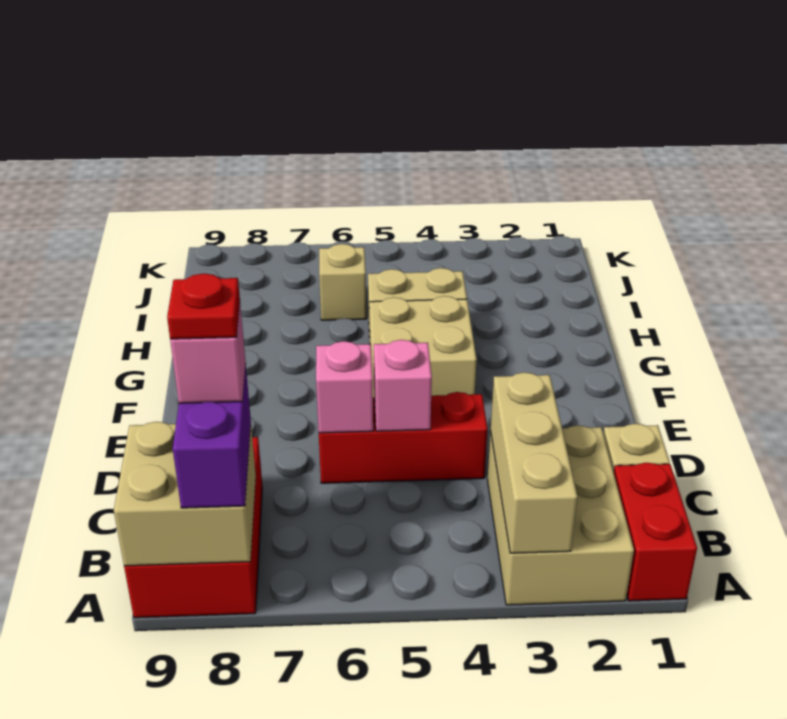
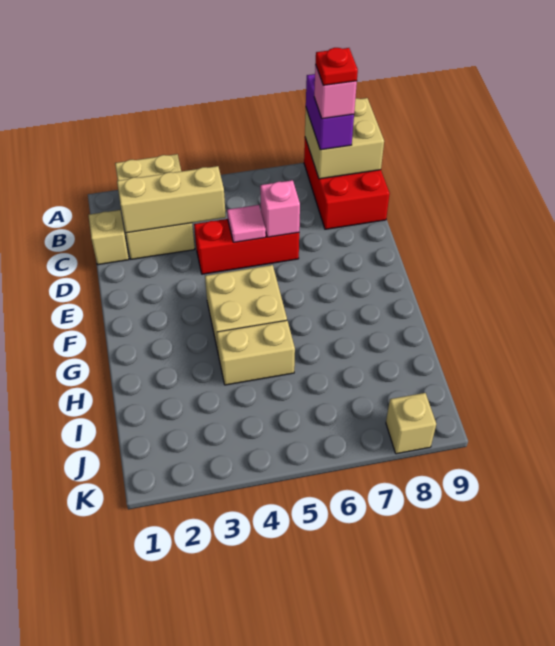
red 1x2 brick [614,463,697,601] -> none
tan 1x3 brick [491,372,577,553] -> tan 1x3 brick turned to [117,166,226,233]
pink 1x1 brick [374,340,432,431] -> pink 1x1 tile [227,205,266,242]
tan 1x1 brick [319,244,366,320] -> tan 1x1 brick moved to [386,393,436,454]

